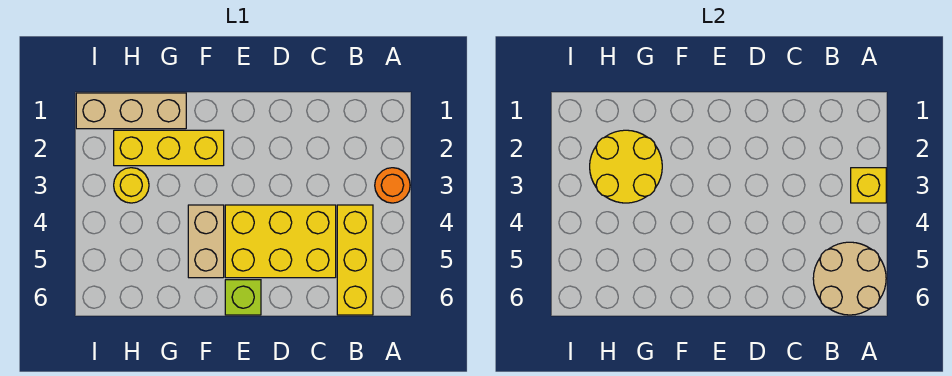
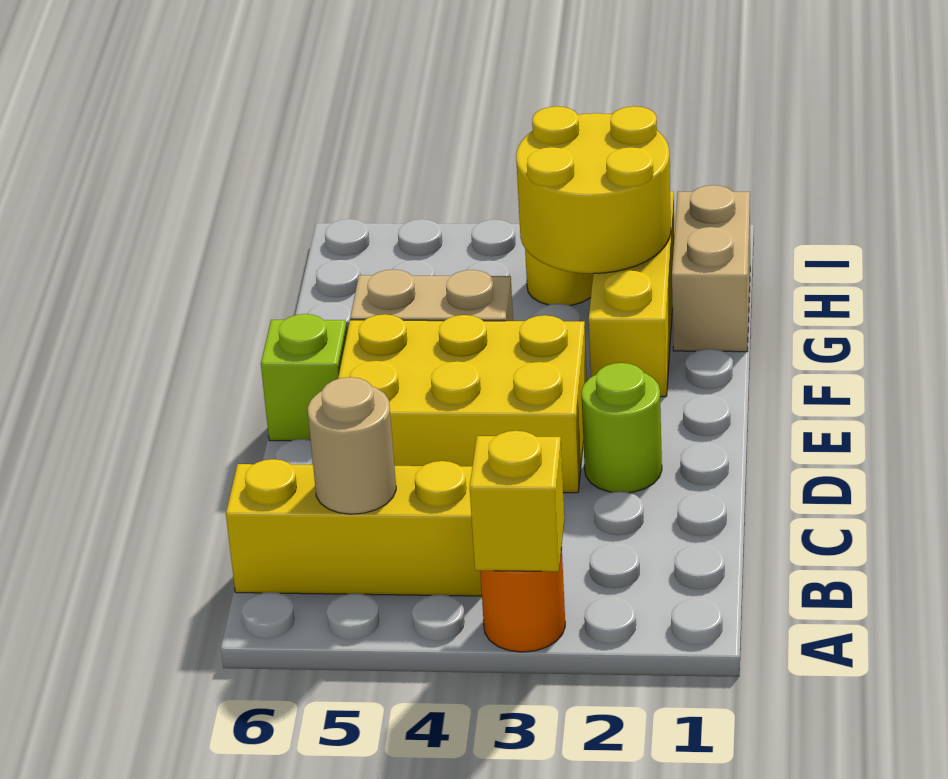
tan 2x2 round brick [813,242,886,315] -> tan 1x1 round brick [308,377,396,514]
yellow 2x3 brick [225,205,336,278] -> yellow 2x3 brick turned to [338,314,587,493]
none -> lime 1x1 round brick [581,363,662,493]
tan 1x3 brick [76,93,186,129] -> tan 1x2 brick [672,185,750,352]

